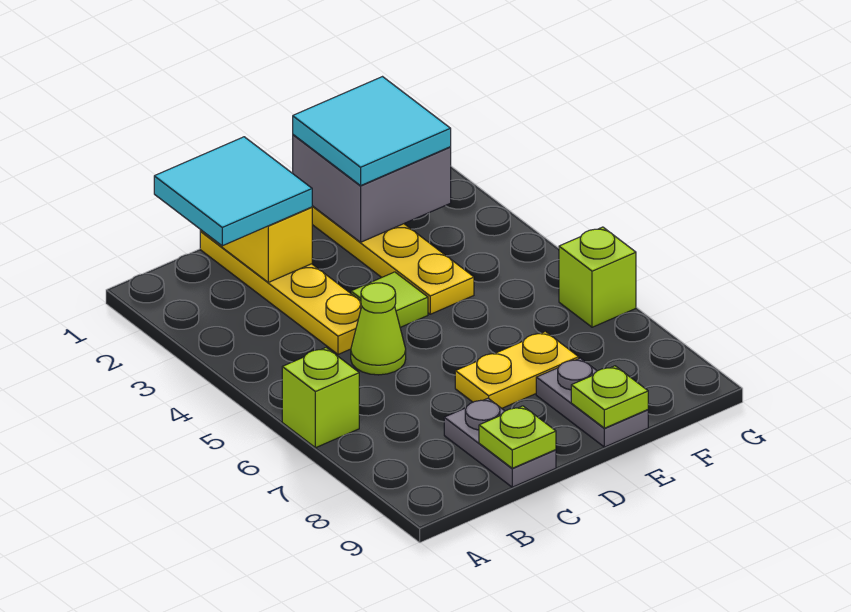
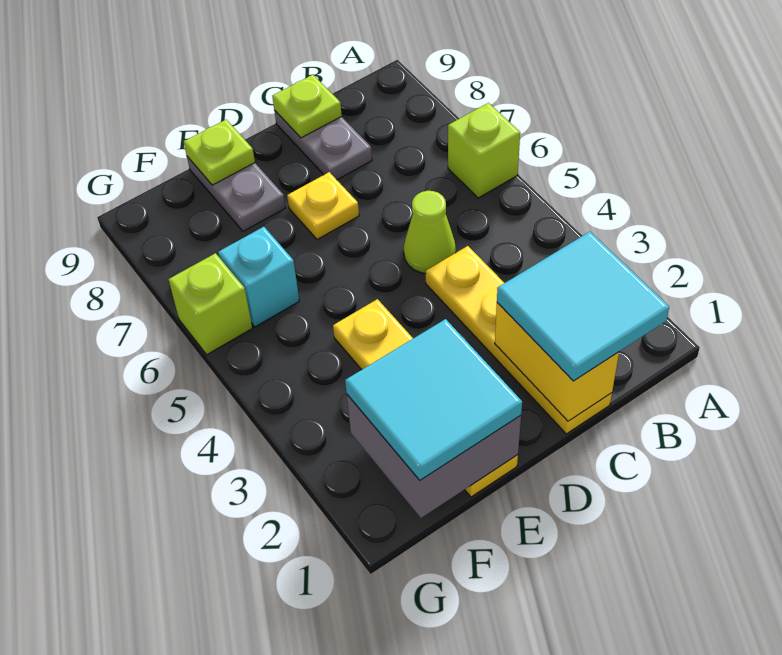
lime 1x1 tile [351,272,428,327] -> none
yellow 1x2 plate [455,332,579,408] -> yellow 1x1 plate [287,172,359,239]
none -> cyan 1x1 brick [218,227,299,327]

